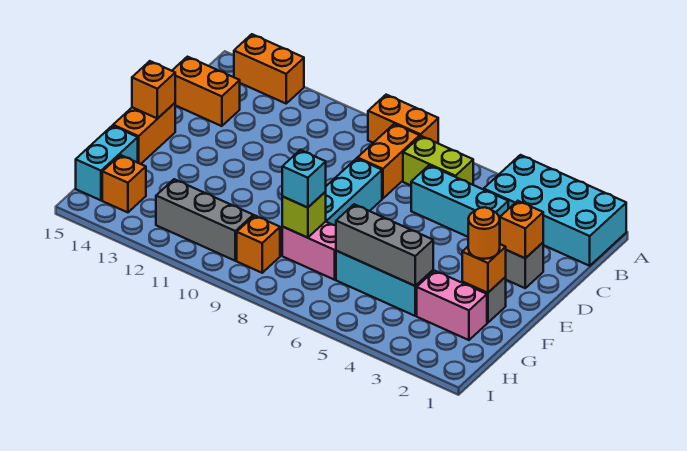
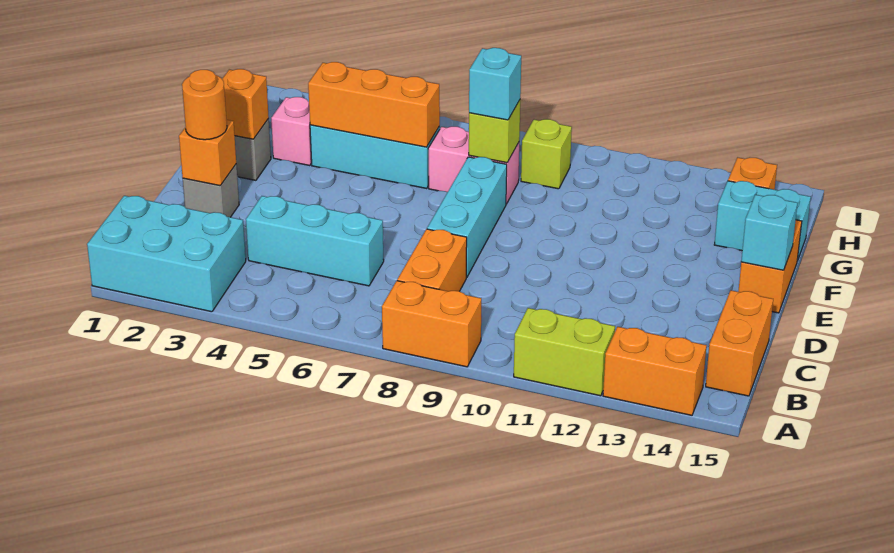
cyan 2x4 brick [484,155,626,266] -> cyan 2x3 brick [87,196,246,312]
lime 1x2 brick [403,136,473,185] -> lime 1x2 brick moved to [514,308,615,396]
orange 1x2 brick [172,57,240,126] -> orange 1x2 brick turned to [706,290,773,396]
orange 1x1 brick [132,61,175,119] -> cyan 1x1 brick [741,195,797,270]
orange 1x1 round brick [468,207,500,259] -> orange 1x1 round brick moved to [182,70,227,140]
pink 1x2 brick [417,271,487,340] -> pink 1x1 brick [271,97,312,166]
grey 1x3 brick [336,204,433,286] -> orange 1x3 brick [308,62,440,147]
cyan 1x2 brick [76,126,138,200] -> cyan 1x2 brick turned to [714,181,811,261]
orange 1x1 brick [237,215,280,273] -> lime 1x1 brick [521,119,572,189]
grey 1x3 brick [156,179,253,261] -> none

